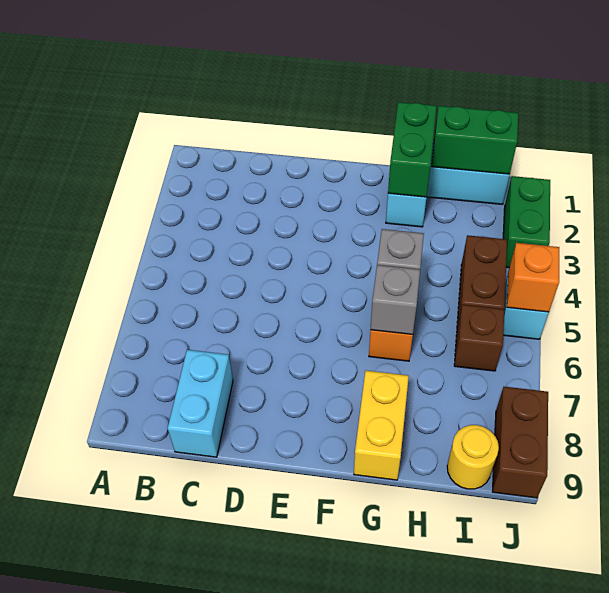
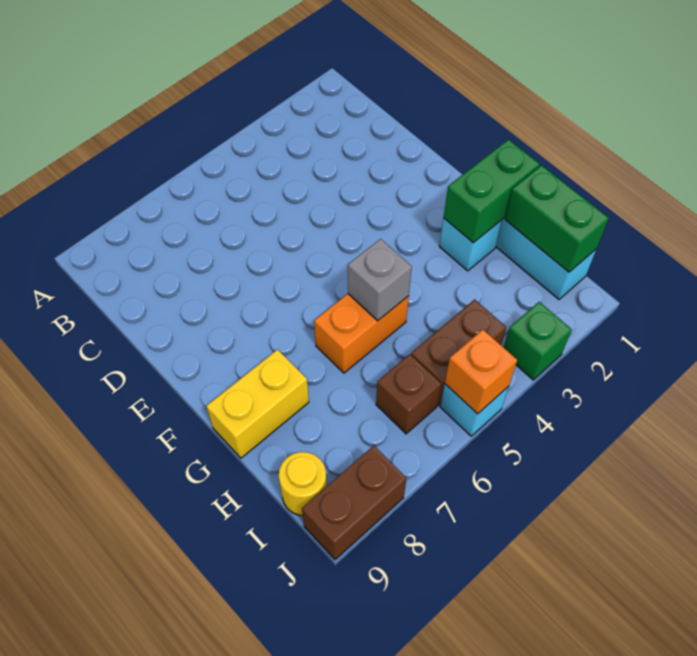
cyan 1x2 brick [168,350,233,457] -> none
grey 1x1 brick [371,265,420,334] -> none
green 1x2 brick [503,176,550,268] -> green 1x1 brick [504,302,572,380]

